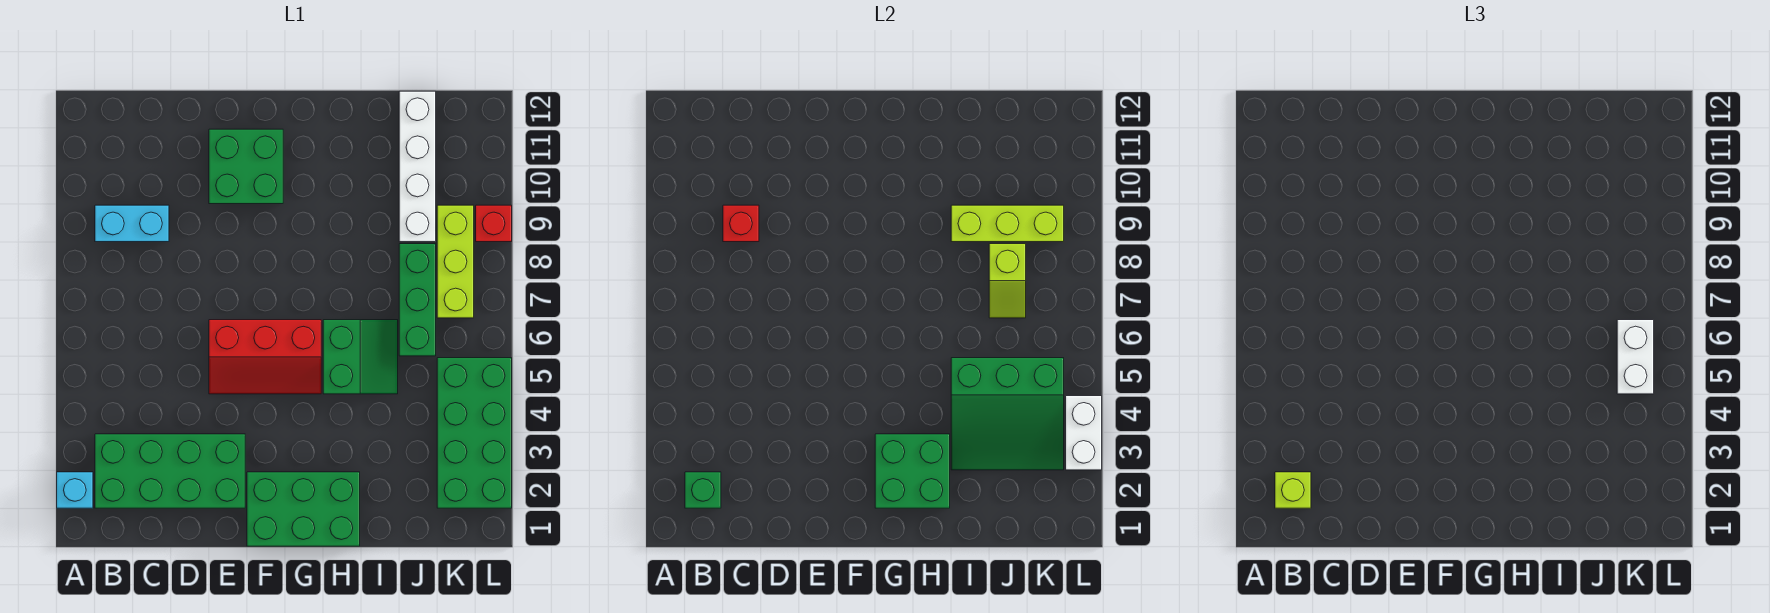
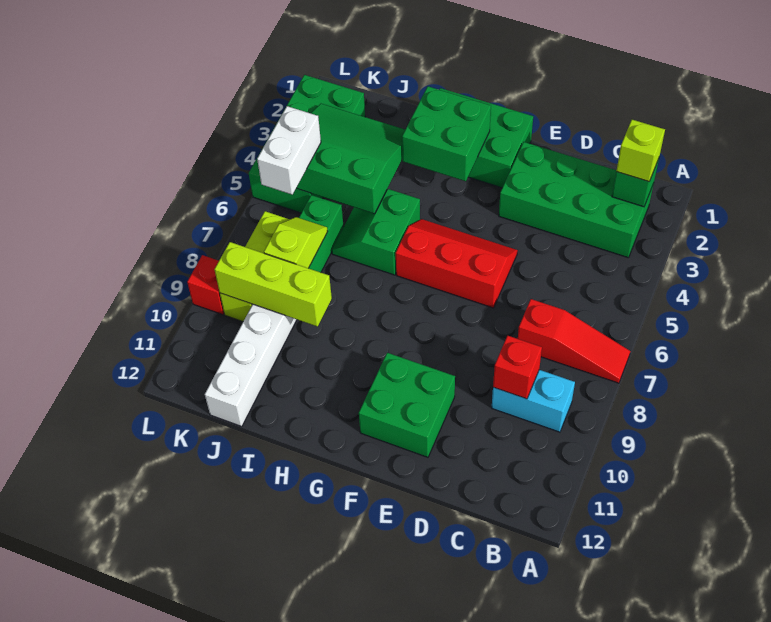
cyan 1x1 brick [57,472,93,508] -> none
none -> red 1x3 slope [518,299,630,383]
white 1x2 brick [1066,396,1102,470] -> none

